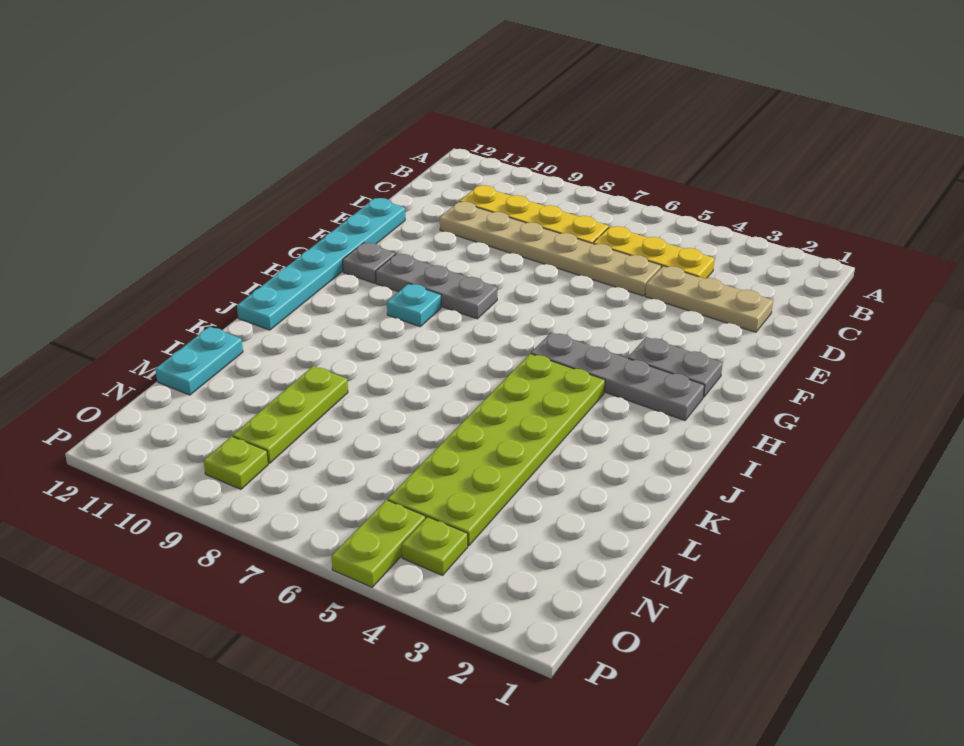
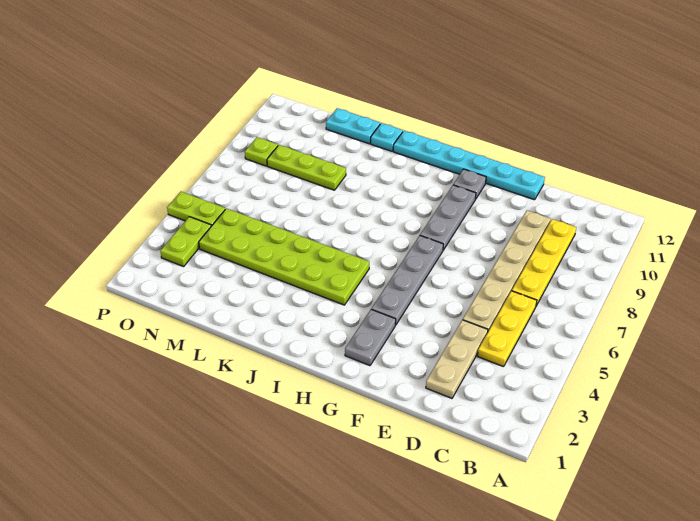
grey 1x4 plate [531,332,704,420] -> grey 1x4 plate moved to [371,236,443,325]
cyan 1x1 plate [387,284,441,327] -> cyan 1x1 plate moved to [371,123,403,151]
lime 1x1 plate [402,517,468,575] -> lime 1x2 plate [160,217,211,266]

